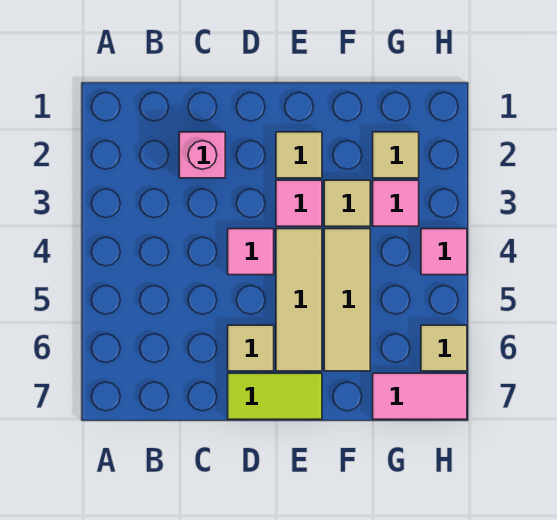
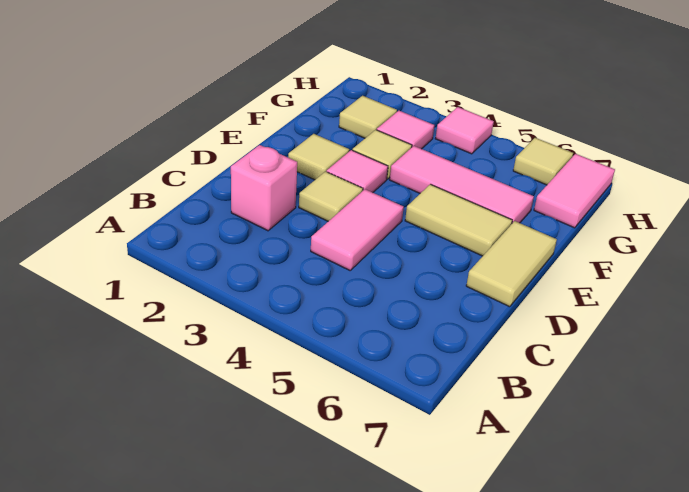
pink 1x1 tile [228,229,274,275] -> pink 1x2 tile [311,189,404,270]
tan 1x1 tile [228,325,274,371] -> tan 1x1 tile moved to [299,172,363,221]
lime 1x2 tile [228,373,322,419] -> tan 1x2 tile [466,221,557,307]
tan 1x3 tile [276,229,322,371] -> tan 1x2 tile [405,184,512,256]
tan 1x3 tile [324,229,370,371] -> pink 1x3 tile [390,146,534,223]

